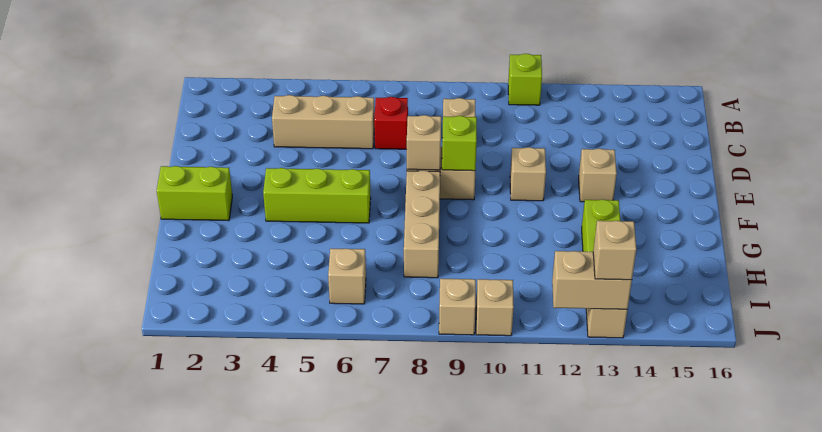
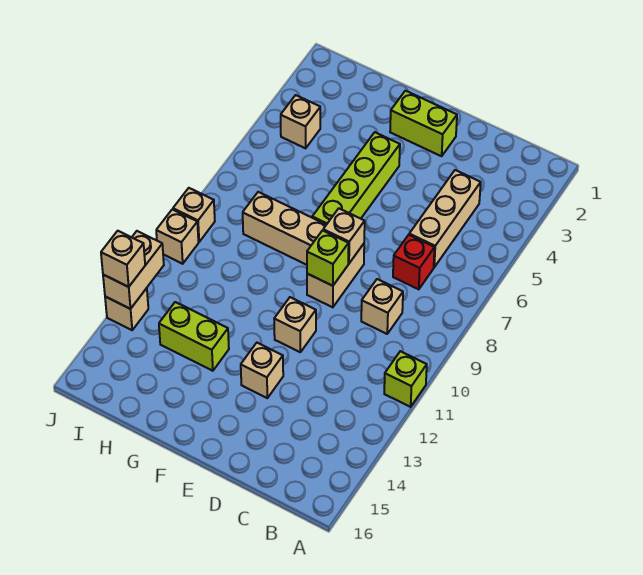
lime 1x2 brick [157,166,232,221] -> lime 1x2 brick turned to [390,91,457,156]
lime 1x3 brick [263,168,371,223] -> lime 1x4 brick [312,132,400,225]
tan 1x1 brick [328,249,366,304] -> tan 1x1 brick moved to [281,95,320,148]

